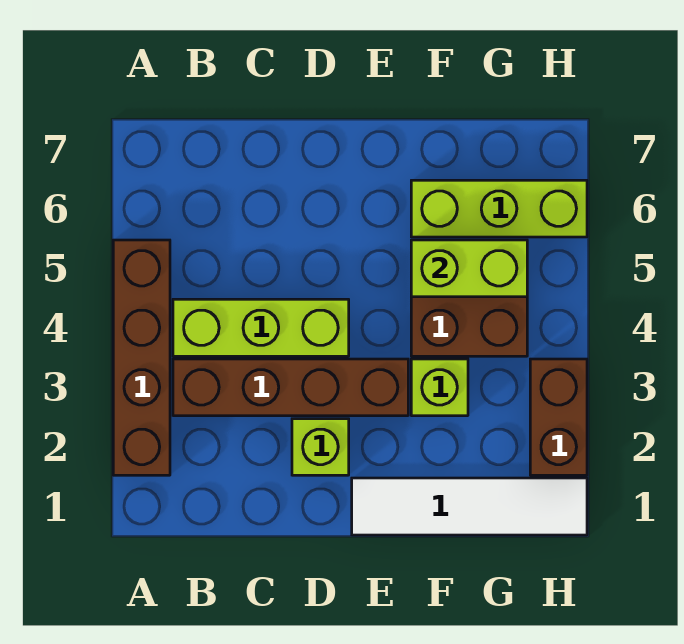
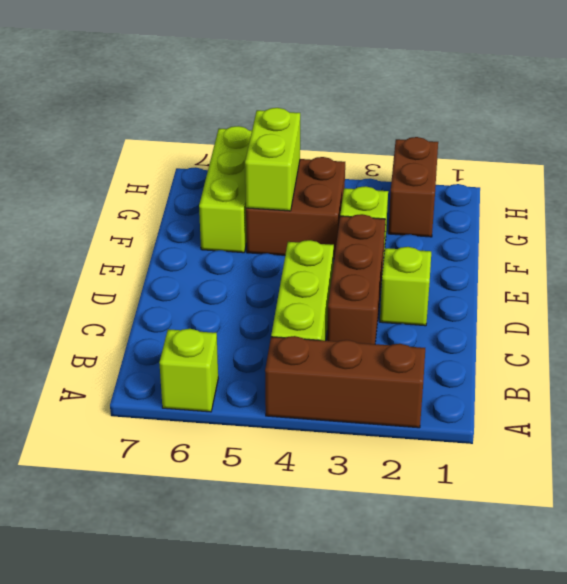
brown 1x4 brick [113,240,170,475] -> brown 1x3 brick [265,336,425,428]
none -> lime 1x1 brick [159,329,218,412]
brown 1x4 brick [173,359,408,416] -> brown 1x3 brick [327,214,385,344]
white 1x4 tile [352,478,587,535] -> none
brown 1x2 brick [530,359,587,475] -> brown 1x2 brick turned to [388,137,438,237]

